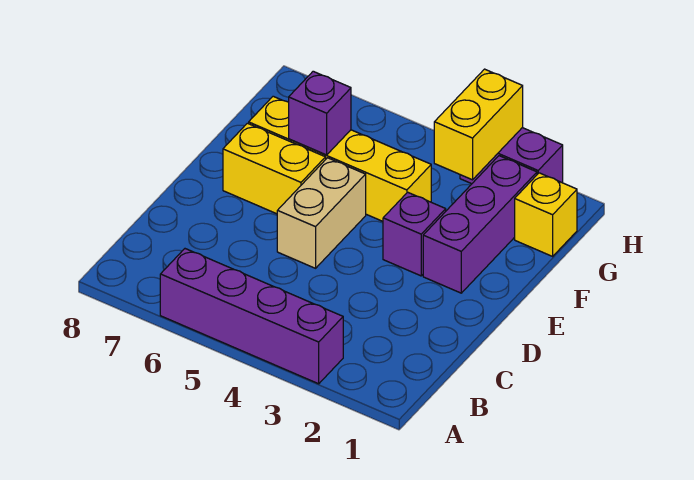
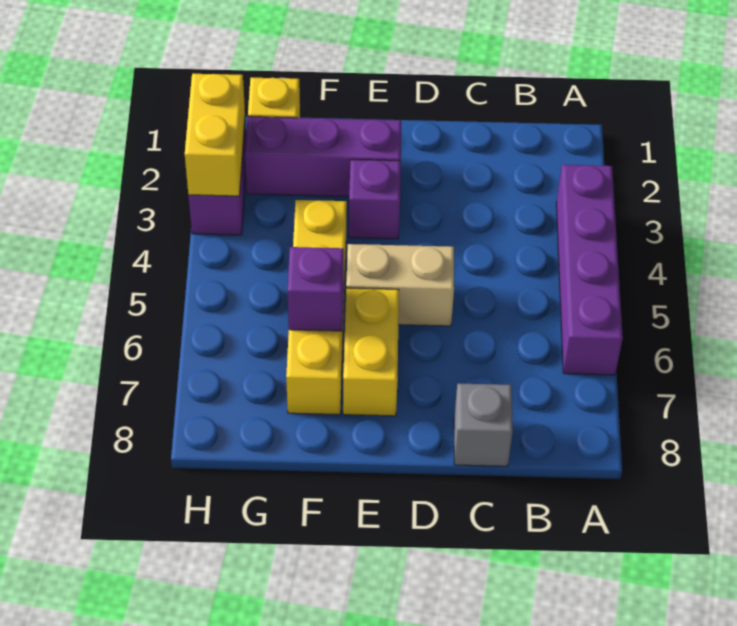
none -> grey 1x1 brick [454,384,513,466]
yellow 1x2 brick [434,69,523,180] -> yellow 1x2 brick turned to [185,74,245,196]

